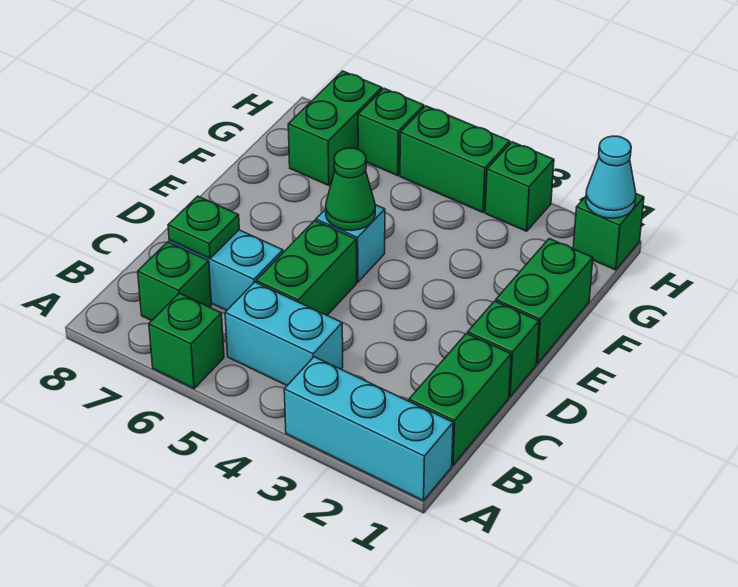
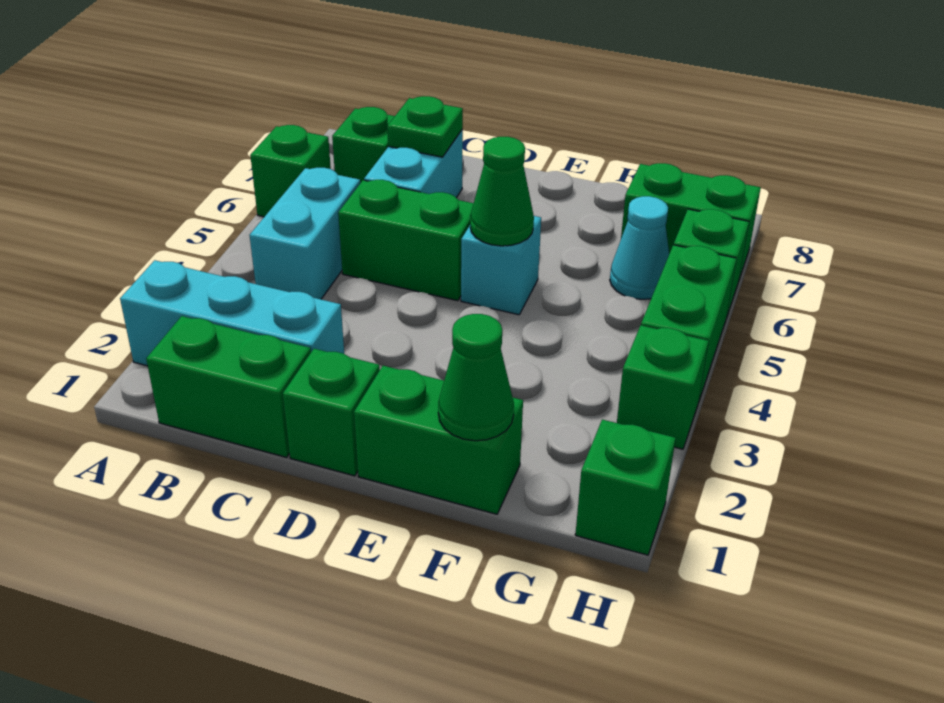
cyan 1x3 brick [284,357,453,501] -> cyan 1x3 brick turned to [120,260,344,366]
none -> green 1x1 cone [438,314,514,441]
cyan 1x1 cone [586,136,636,218] -> cyan 1x1 cone moved to [610,196,669,299]

